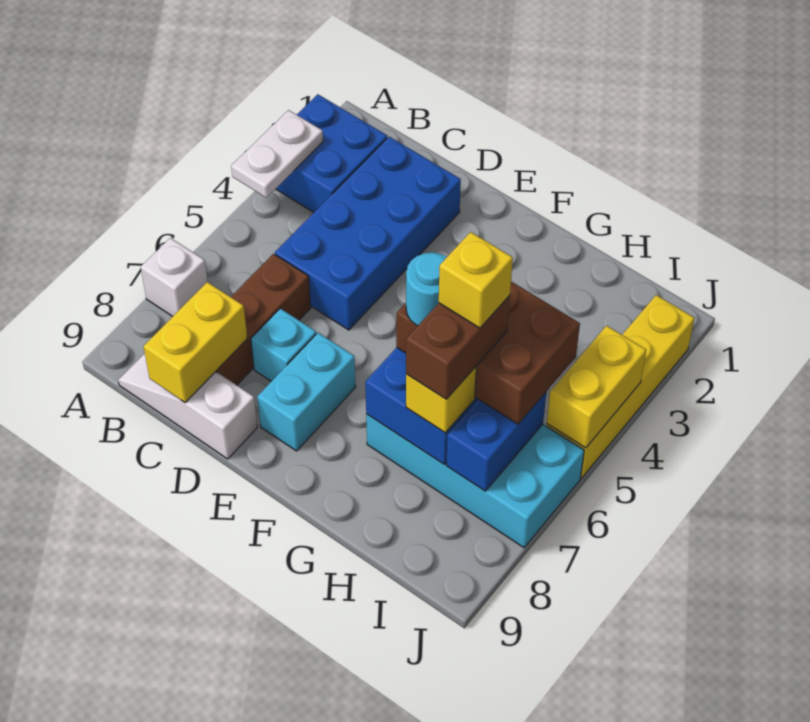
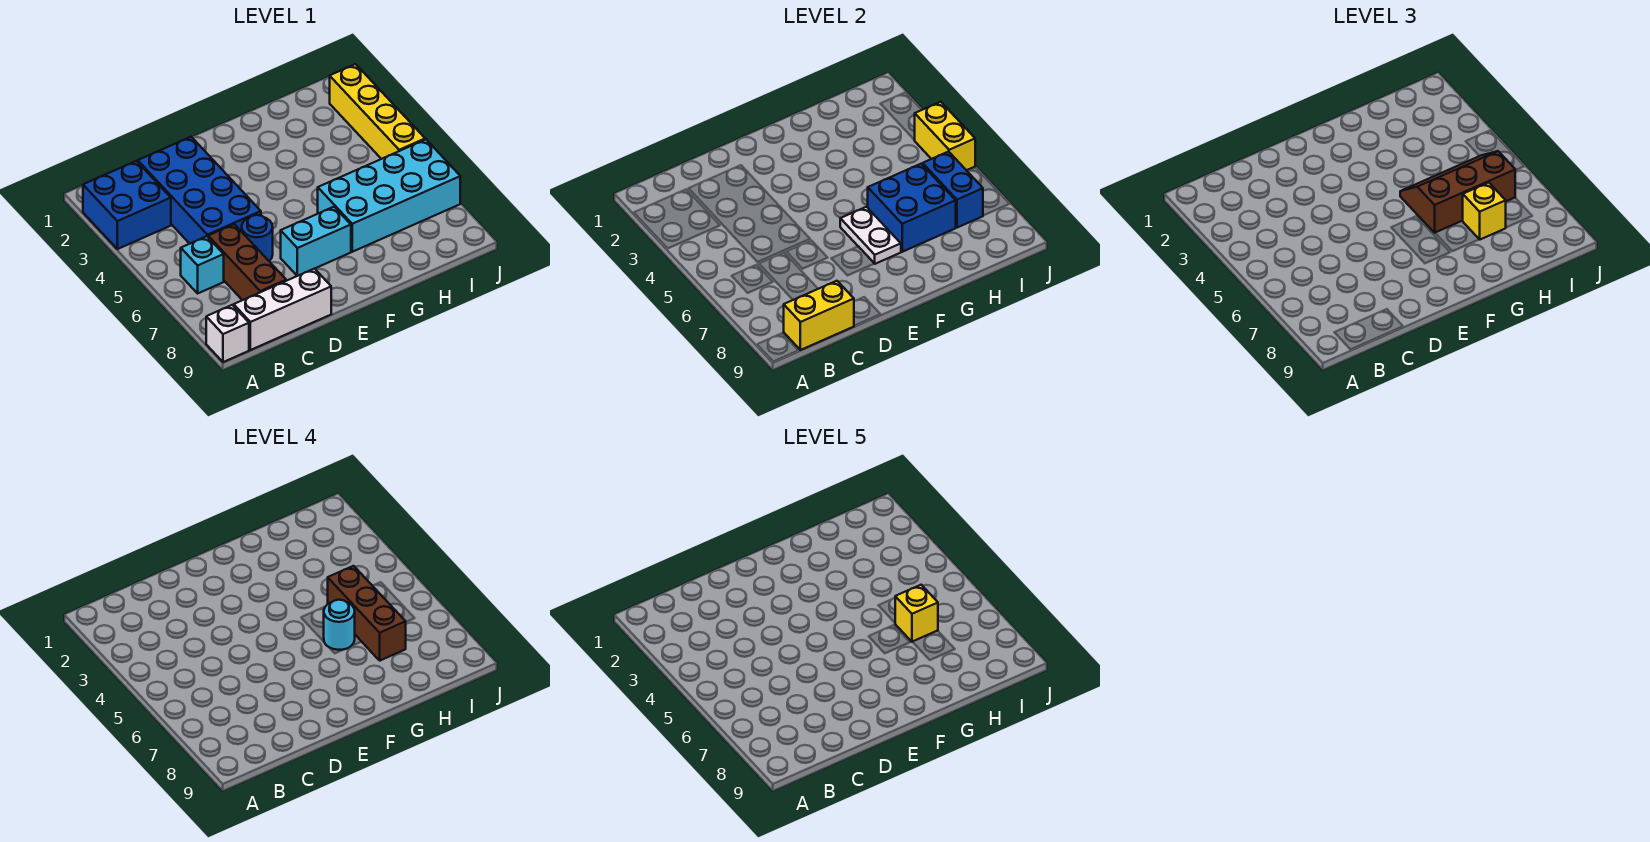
white 1x2 plate [231,110,323,198] -> white 1x2 plate moved to [840,207,901,264]
white 1x1 brick [141,238,208,316] -> white 1x1 brick moved to [206,305,249,362]
white 1x3 slope [118,353,257,459] -> white 1x3 brick [234,269,331,350]
yellow 1x2 brick [143,282,247,402] -> yellow 1x2 brick turned to [784,281,854,350]
none -> blue 1x1 round brick [242,215,273,261]
cyan 1x1 brick [251,308,316,381] -> cyan 1x1 brick moved to [181,236,224,293]
cyan 1x2 brick [257,333,356,451] -> cyan 1x2 brick turned to [281,207,351,276]
brown 2x3 brick [396,281,580,424] -> brown 2x3 slope [1400,151,1515,233]
brown 1x2 brick [406,295,510,399] -> brown 1x3 brick [328,566,406,661]

